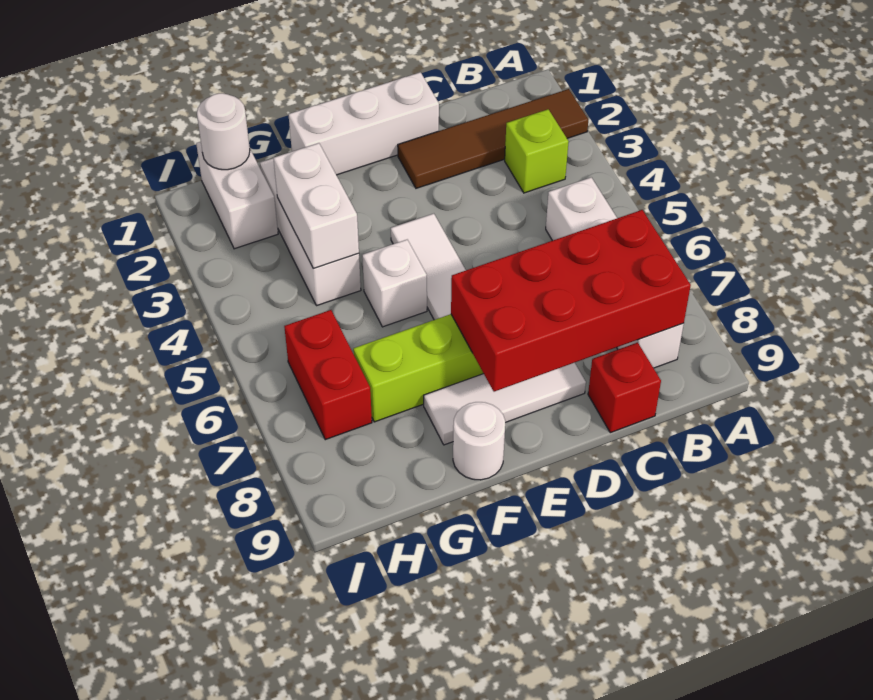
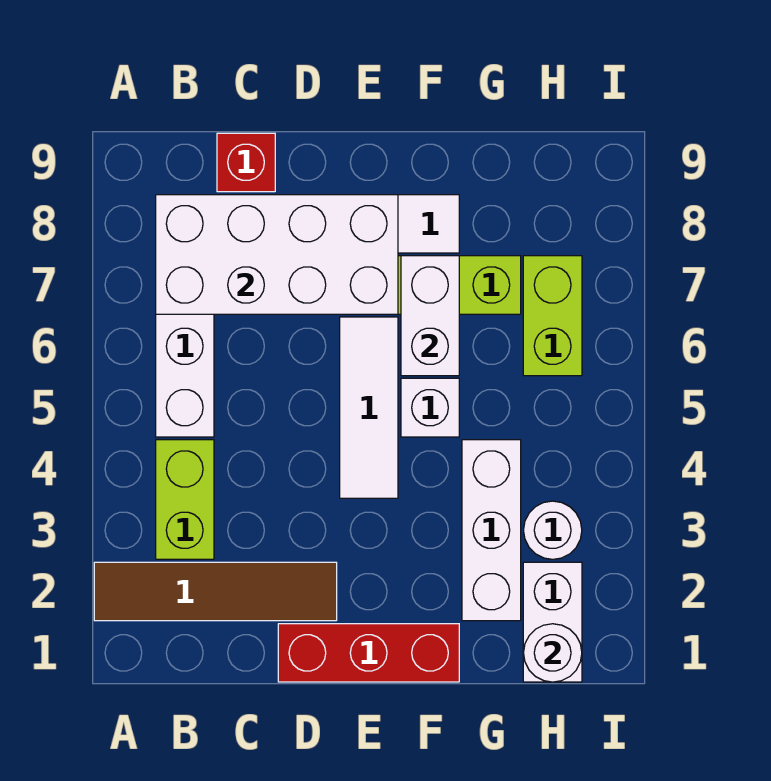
lime 1x1 brick [505,109,569,193] -> lime 1x2 brick [156,440,214,559]
red 2x4 brick [451,210,691,392] -> white 2x4 brick [156,195,398,314]
white 1x3 brick [289,72,439,175] -> red 1x3 brick [278,624,459,682]
white 1x1 round brick [453,402,505,480] -> white 1x1 round brick moved to [524,501,582,559]
white 1x2 brick [273,143,359,269] -> white 1x2 brick moved to [401,256,459,376]
red 1x2 brick [284,310,372,440] -> lime 1x2 brick [523,256,582,376]

